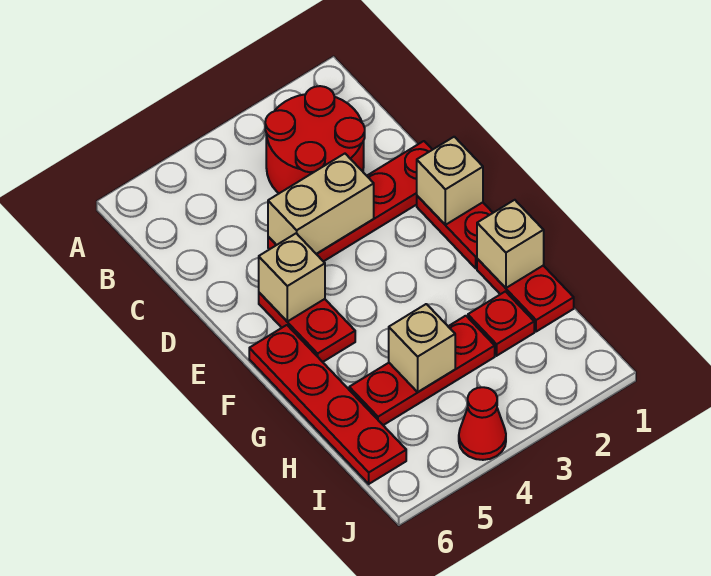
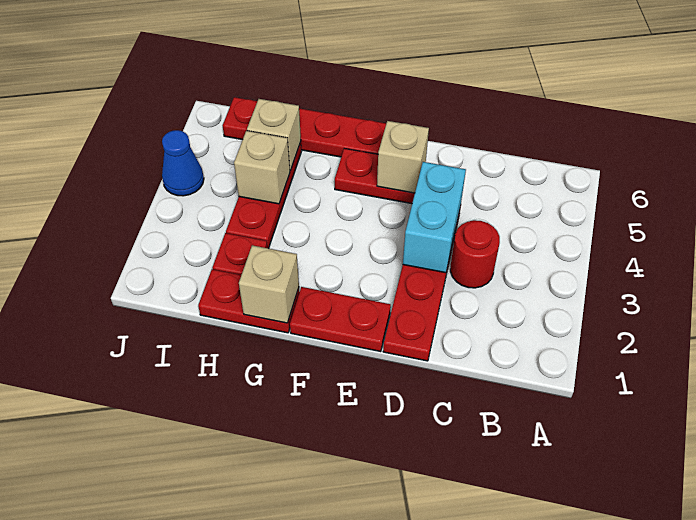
red 2x2 round brick [265,86,365,193] -> red 1x1 round brick [450,220,500,288]
tan 1x2 brick [268,154,374,254] -> cyan 1x2 brick [403,162,466,273]
tan 1x1 brick [417,137,483,225] -> tan 1x1 brick moved to [247,99,301,171]
red 1x1 cone [459,387,506,460] -> blue 1x1 cone [162,130,204,196]

